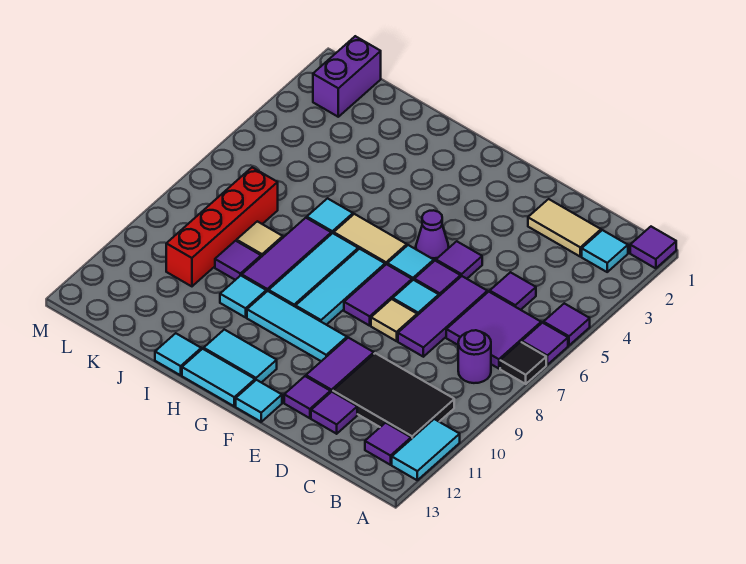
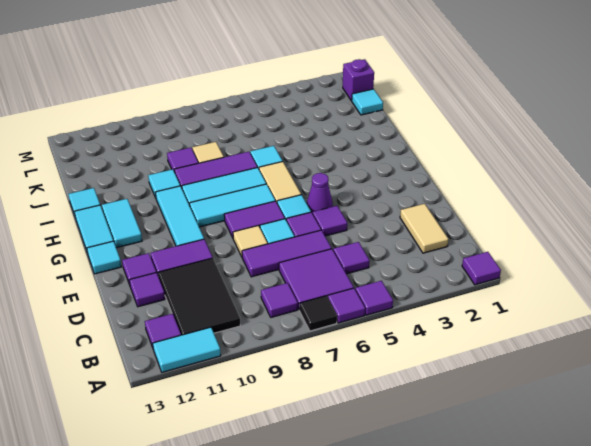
cyan 1x1 tile [582,230,628,272] -> cyan 1x1 tile moved to [352,89,383,115]
purple 1x1 round brick [458,330,491,383] -> purple 1x1 tile [261,283,298,317]
red 1x4 brick [166,167,278,286] -> none
purple 1x2 brick [313,36,381,117] -> purple 1x1 brick [343,59,374,101]

